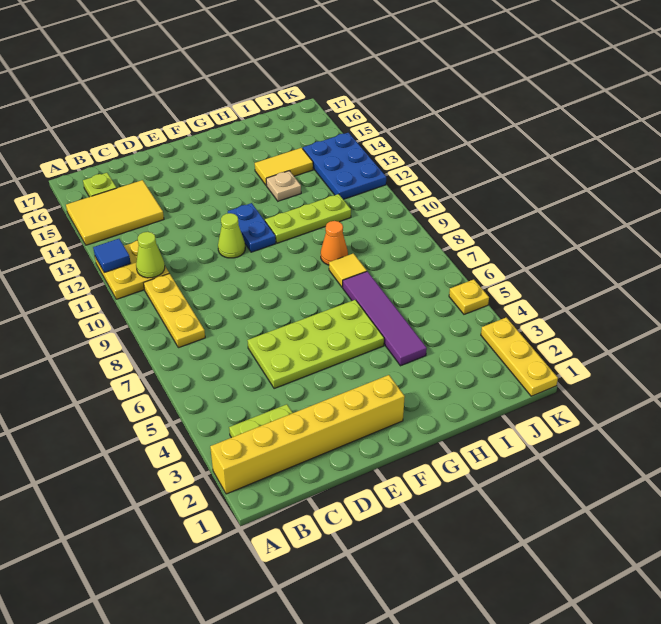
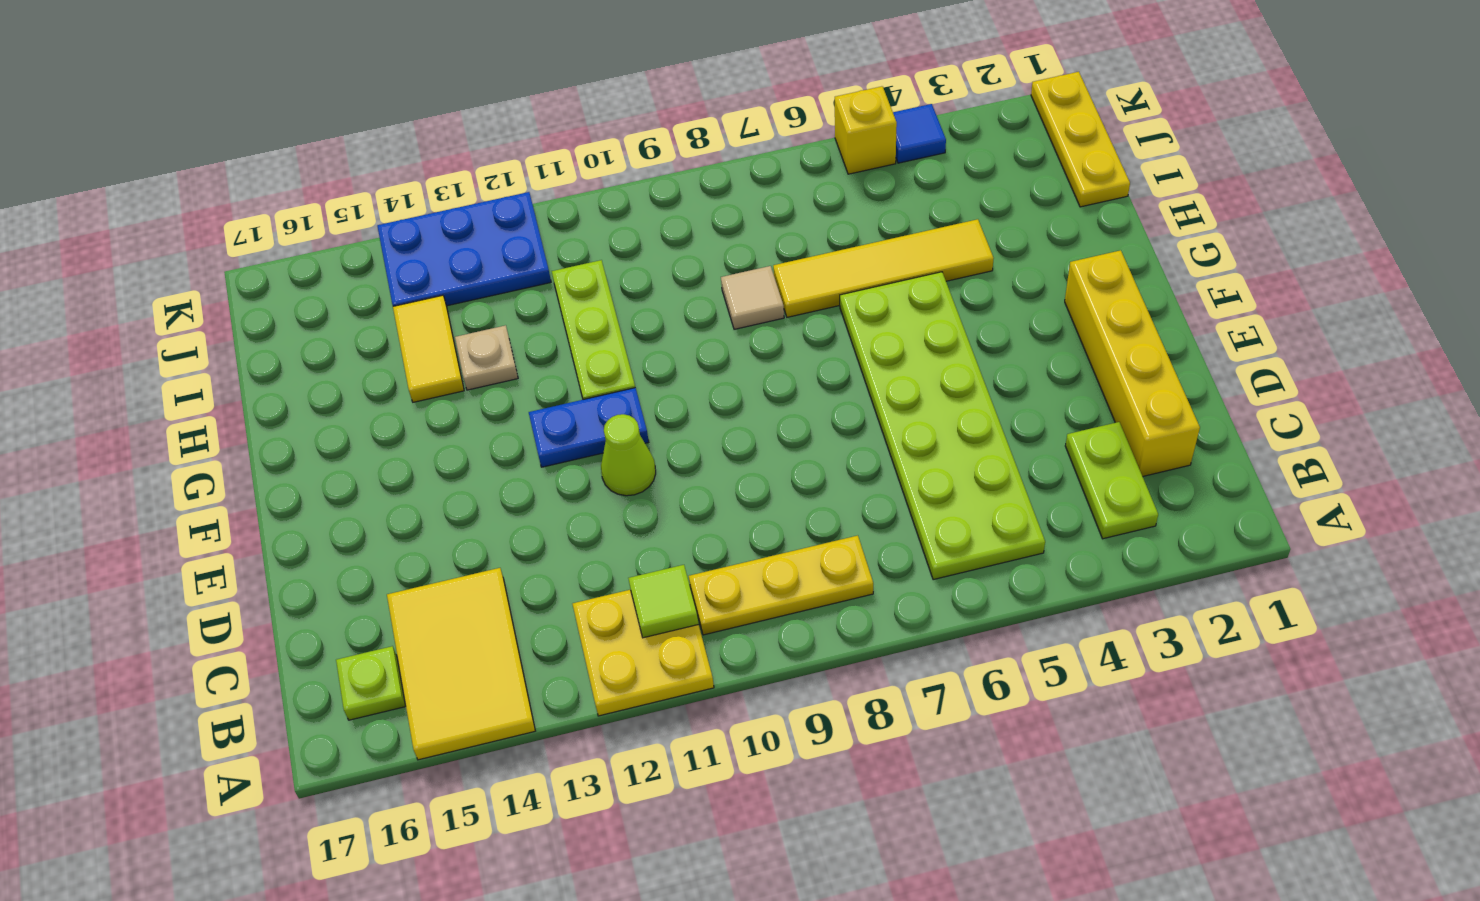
yellow 1x6 brick [210,375,405,494] -> yellow 1x4 brick [1065,250,1200,476]
blue 1x1 tile [93,239,131,273] -> blue 1x1 tile moved to [893,104,946,163]
lime 1x1 cone [136,232,165,278] -> lime 1x1 tile [628,565,699,638]
lime 2x4 plate [247,300,384,389] -> lime 2x6 plate [840,272,1045,580]
purple 1x4 tile [343,271,427,366] -> yellow 1x4 tile [773,219,994,317]
yellow 1x1 tile [329,253,367,287] -> tan 1x1 tile [721,266,784,329]
orange 1x1 cone [321,221,348,265] -> none
yellow 1x3 plate [481,317,558,396] -> yellow 1x3 plate turned to [1031,72,1130,207]
yellow 1x1 plate [449,279,489,314] -> yellow 1x1 brick [835,86,897,174]

